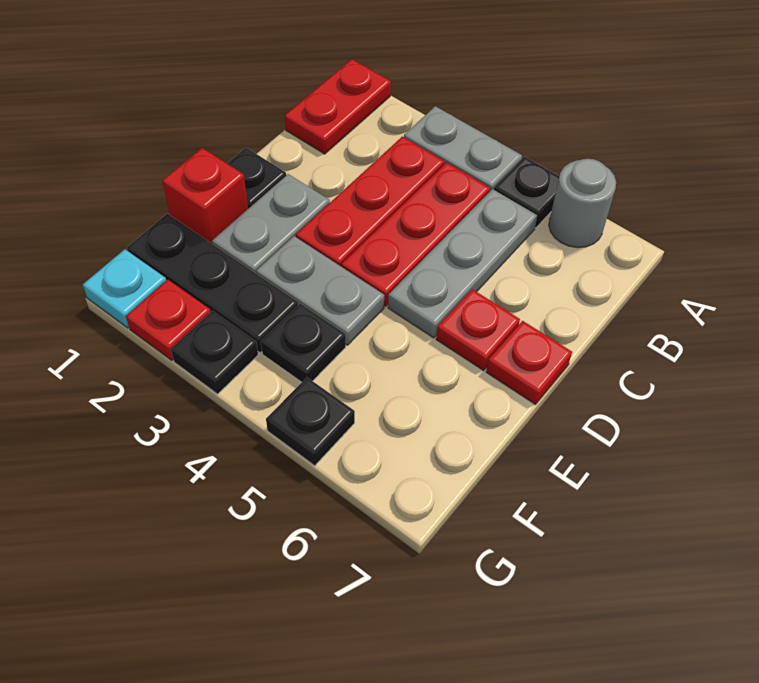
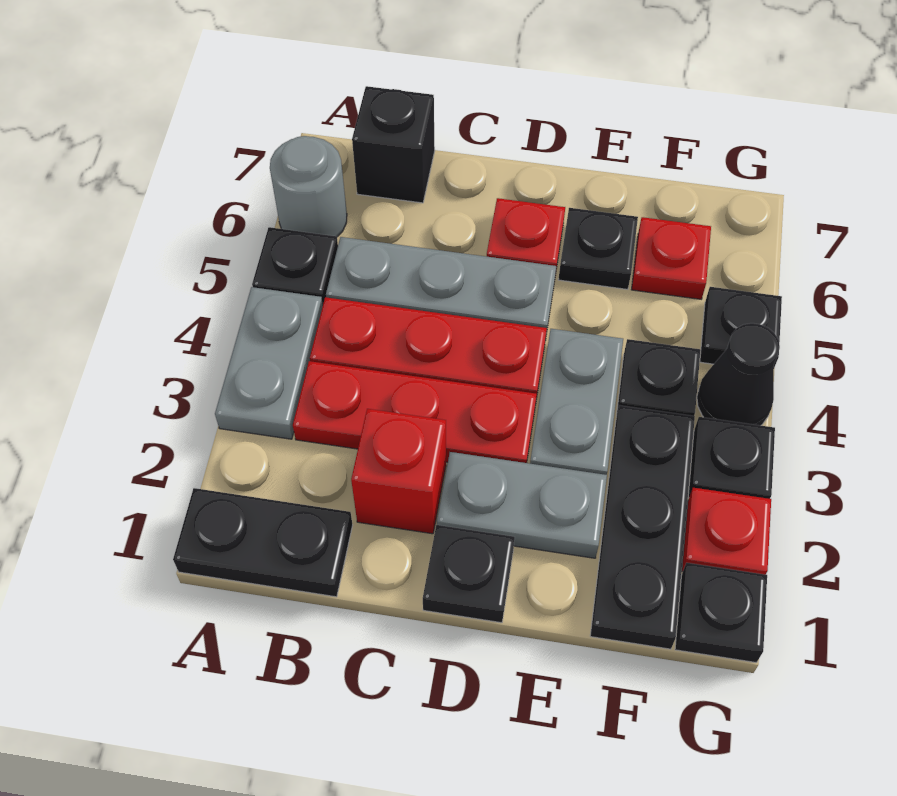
red 1x2 plate [285,59,391,154] -> black 1x2 plate [173,488,353,597]
none -> black 1x1 brick [352,86,435,203]
red 1x1 plate [486,321,572,404] -> red 1x1 plate moved to [631,217,711,299]
red 1x1 brick [162,148,248,244] -> red 1x1 brick moved to [351,409,446,534]
none -> black 1x1 plate [558,208,638,289]
cyan 1x1 plate [83,249,166,328] -> black 1x1 plate [675,563,767,663]
none -> black 1x1 cone [697,323,780,425]

